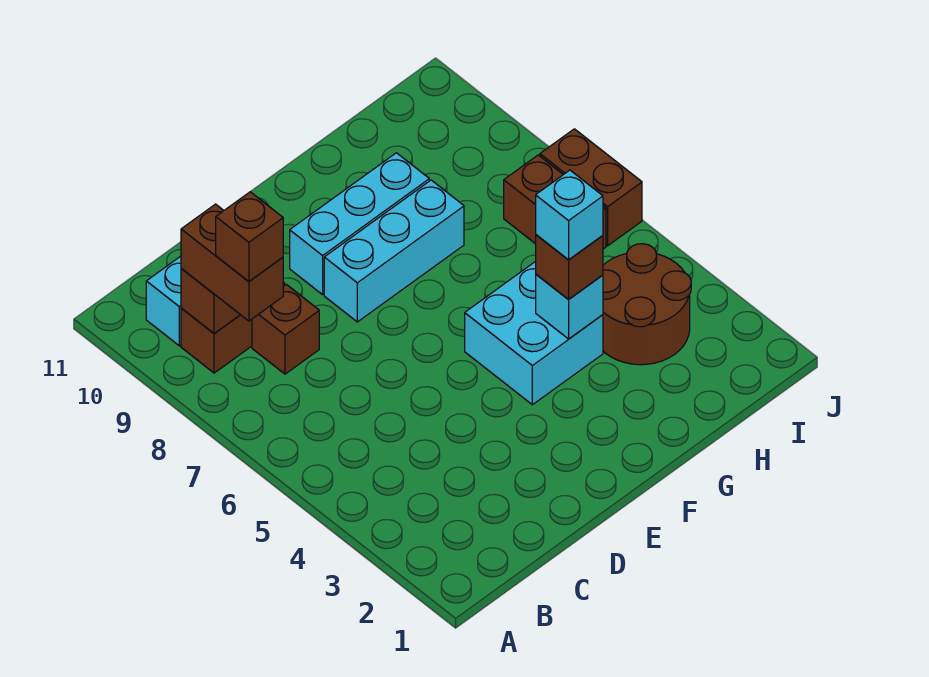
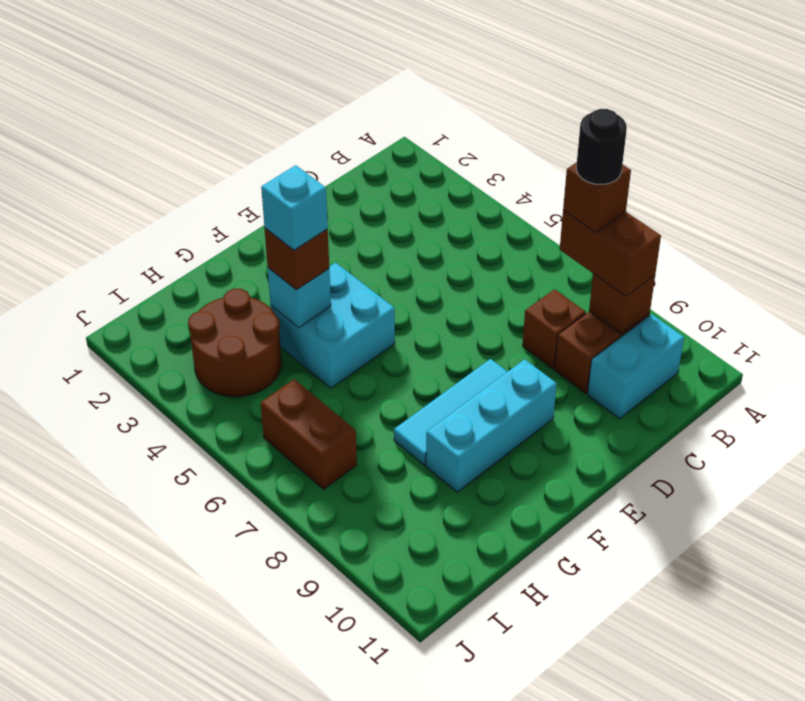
none -> black 1x1 round brick [576,109,627,184]
cyan 1x3 brick [324,180,464,322] -> cyan 1x3 tile [394,359,507,465]
brown 1x2 brick [540,129,642,246] -> none

